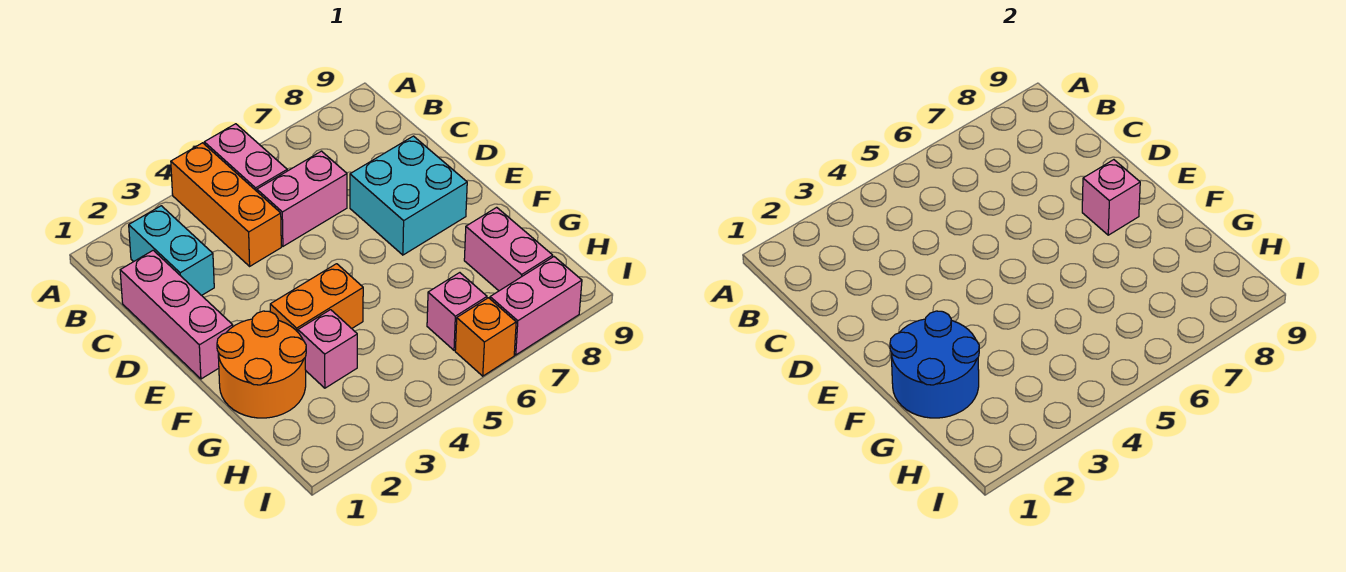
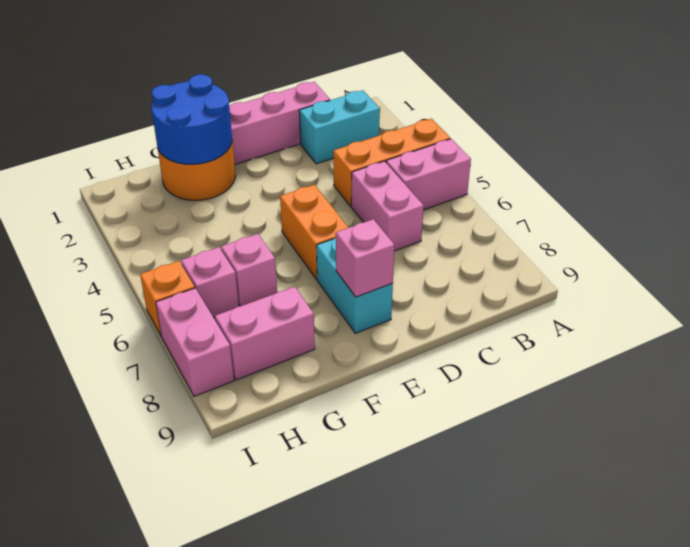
cyan 2x2 brick [350,136,467,255] -> cyan 1x2 brick [316,238,393,333]
orange 1x2 brick [270,264,363,332] -> orange 1x2 brick moved to [280,185,349,279]
pink 1x1 brick [298,310,357,388] -> pink 1x1 brick moved to [221,234,277,306]

